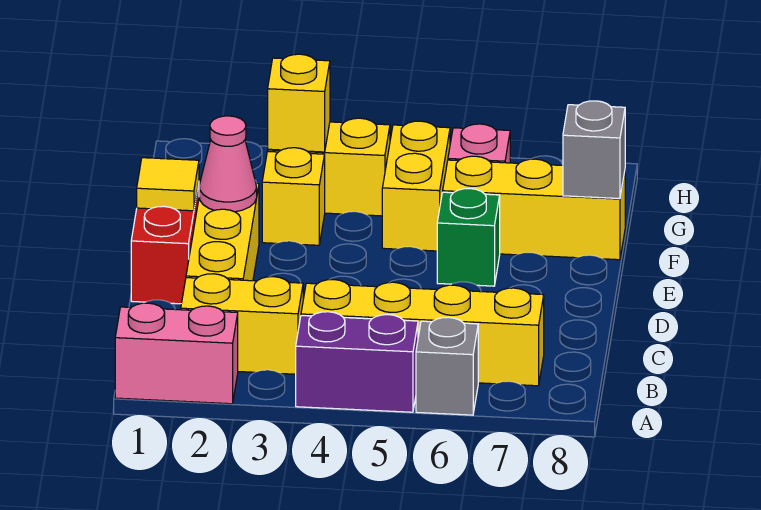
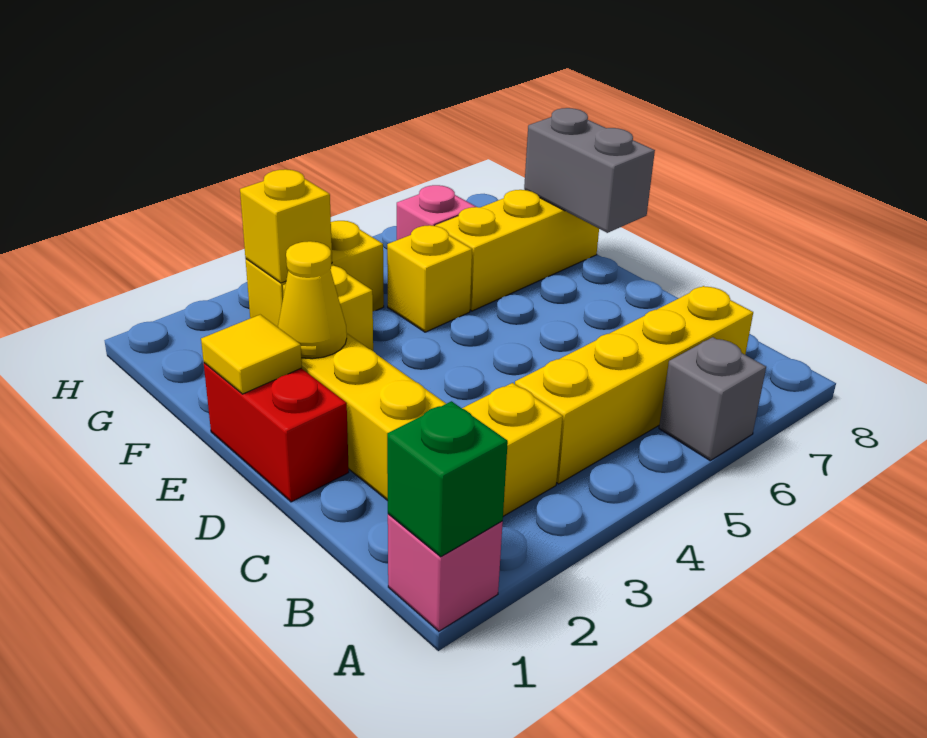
pink 1x2 brick [115,303,238,404] -> pink 1x1 brick [388,514,503,631]
purple 1x2 brick [296,312,418,412] -> none
pink 1x1 cone [199,116,257,212] -> yellow 1x1 cone [278,241,347,359]
green 1x1 brick [437,189,500,286] -> green 1x1 brick moved to [387,401,508,557]
yellow 1x2 brick [382,121,450,251] -> yellow 1x1 brick [387,225,472,332]
grey 1x1 brick [563,101,625,199] -> grey 1x2 brick [524,108,655,233]

